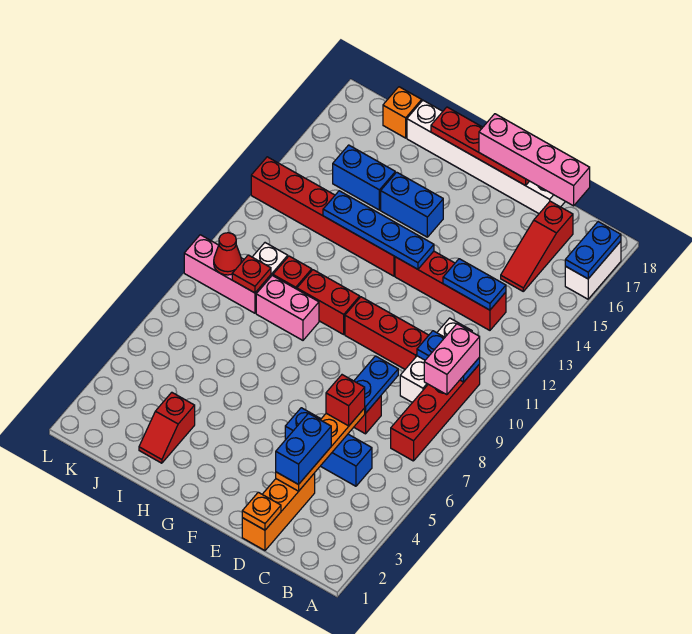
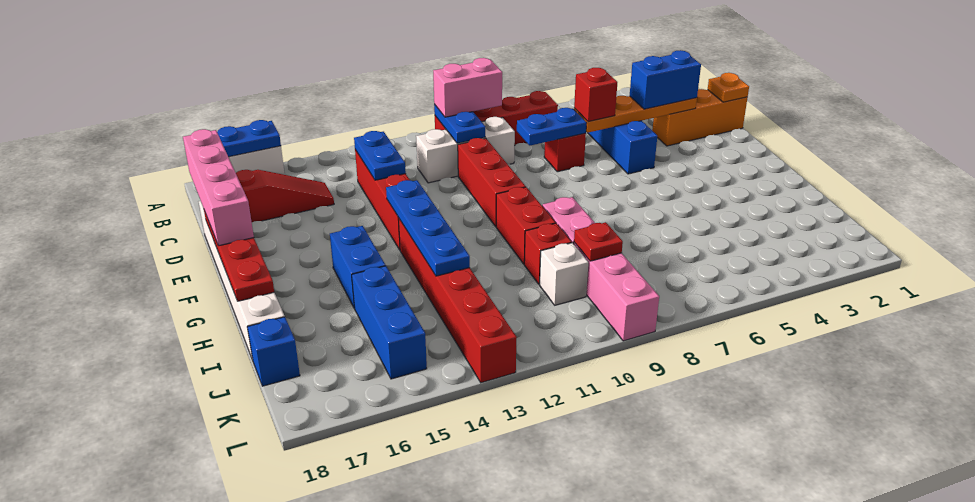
red 1x2 slope [139,392,195,463] -> none
blue 1x2 brick [333,145,395,210] -> blue 1x3 brick [352,266,427,379]
orange 1x1 brick [383,87,422,138] -> blue 1x1 brick [247,317,300,386]
red 1x1 cone [214,233,242,275] -> none

